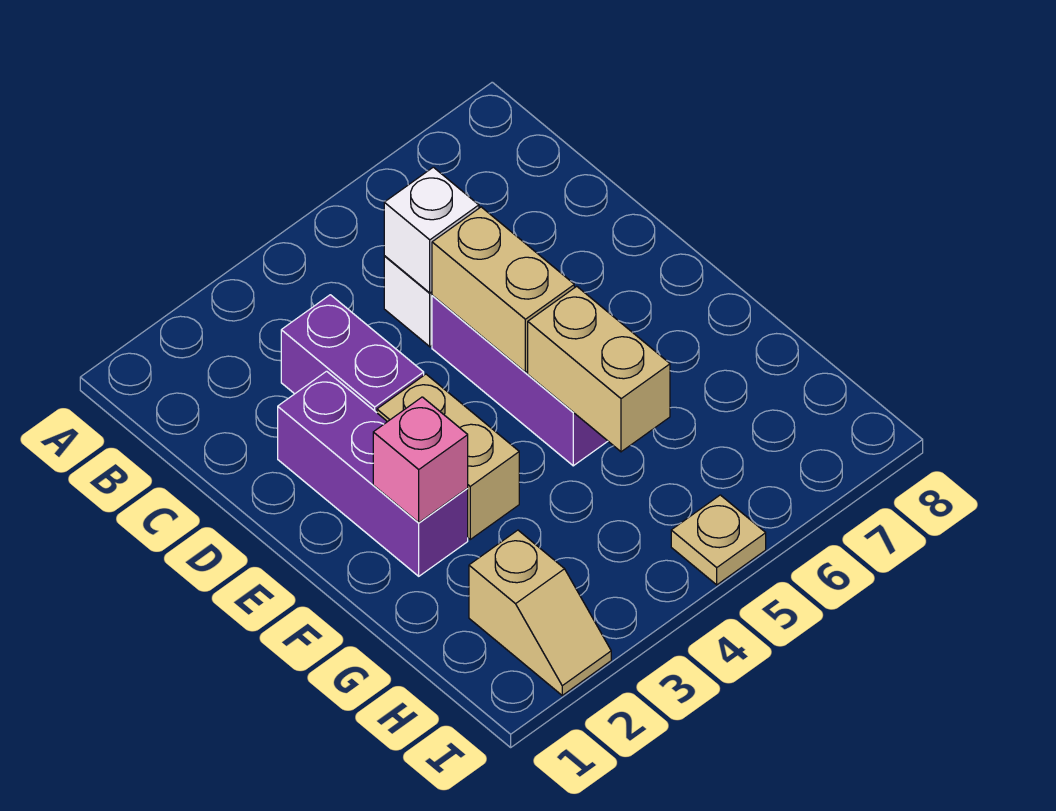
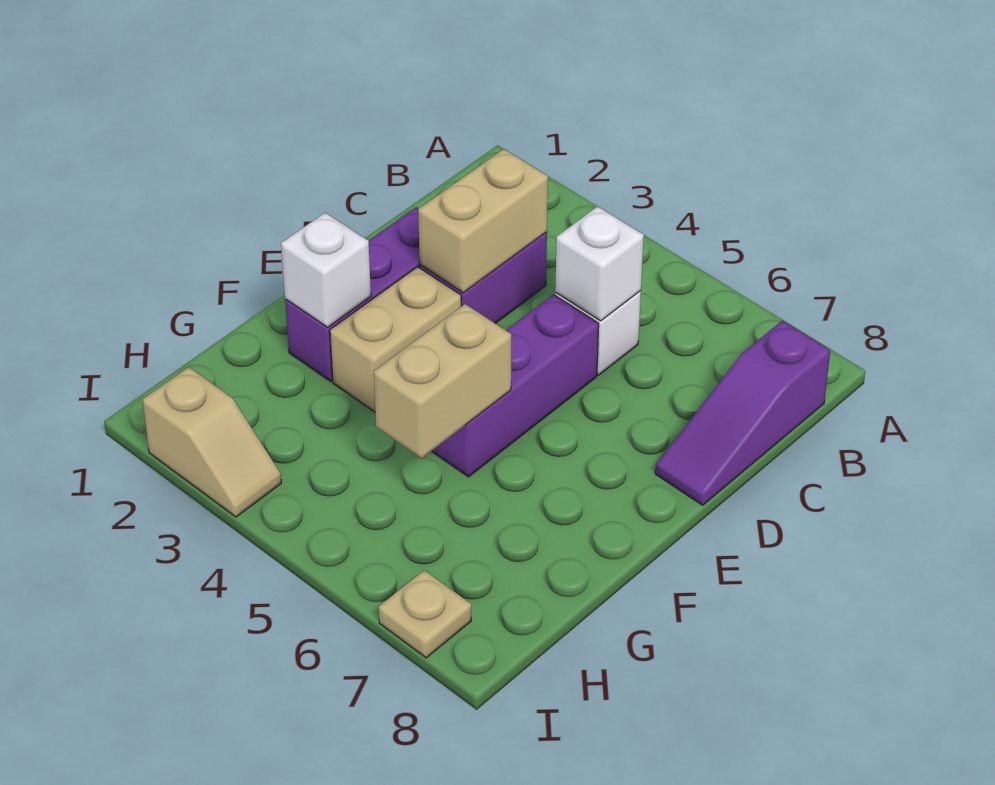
none -> purple 1x3 slope [655,321,830,505]
tan 1x2 brick [432,207,574,372] -> tan 1x2 brick moved to [418,149,548,293]
pink 1x1 brick [373,397,468,523] -> white 1x1 brick [281,213,371,327]
tan 1x2 slope [469,530,611,695] -> tan 1x2 slope turned to [143,367,281,517]
tan 1x1 plate [671,495,766,585] -> tan 1x1 plate moved to [379,570,471,658]

